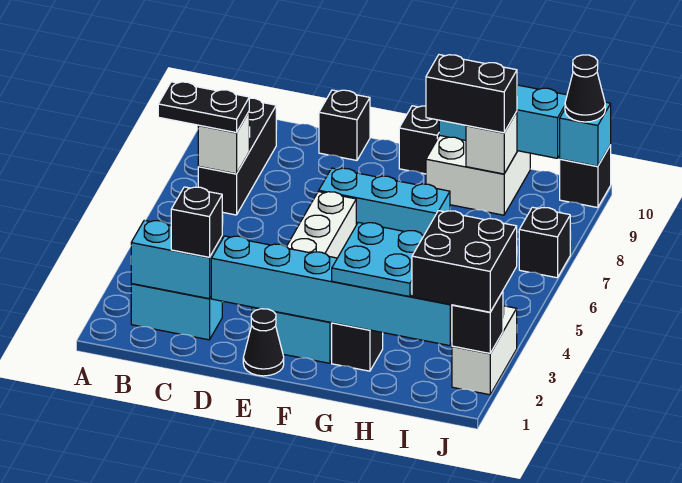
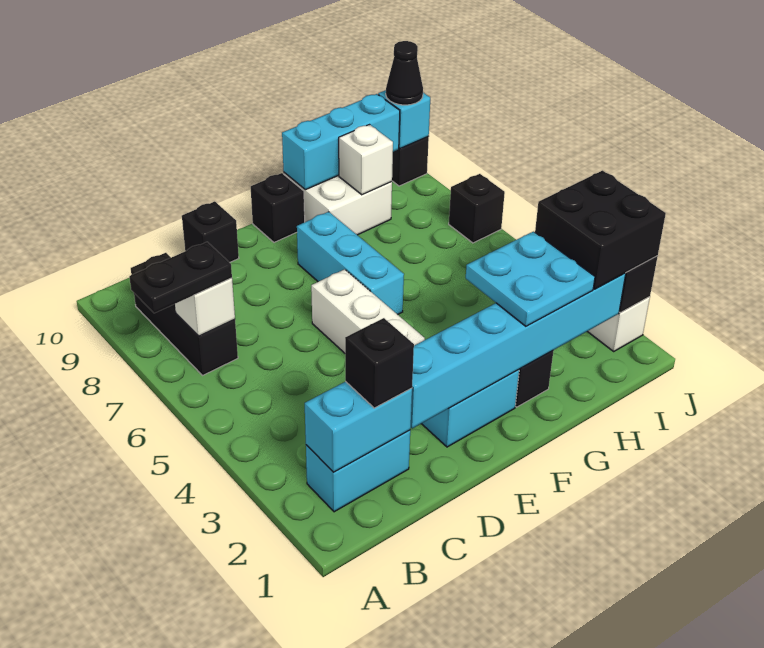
black 1x1 cone [243,309,284,376] -> none
cyan 1x3 brick [319,168,450,235] -> cyan 1x3 brick turned to [297,212,404,315]
black 1x2 brick [426,55,517,133] -> none

